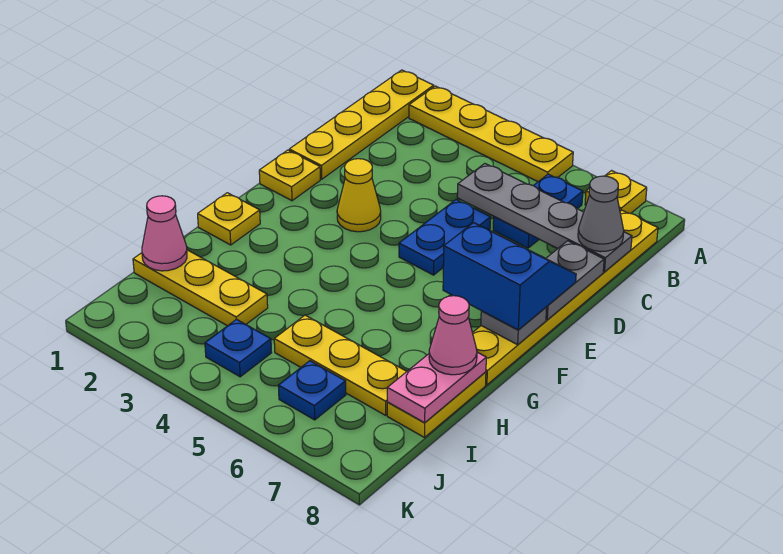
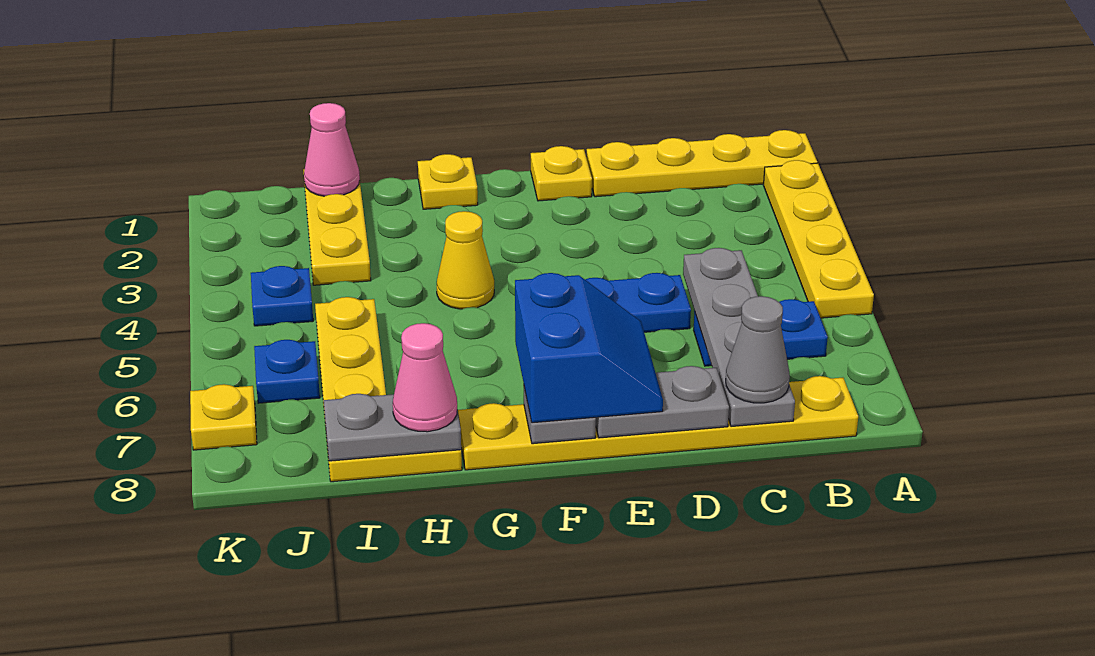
yellow 1x1 plate [585,171,647,214] -> yellow 1x1 plate moved to [190,384,257,450]
yellow 1x1 cone [337,159,381,232] -> yellow 1x1 cone moved to [437,211,494,309]
pink 1x2 plate [387,352,486,423] -> grey 1x2 plate [323,394,461,461]

